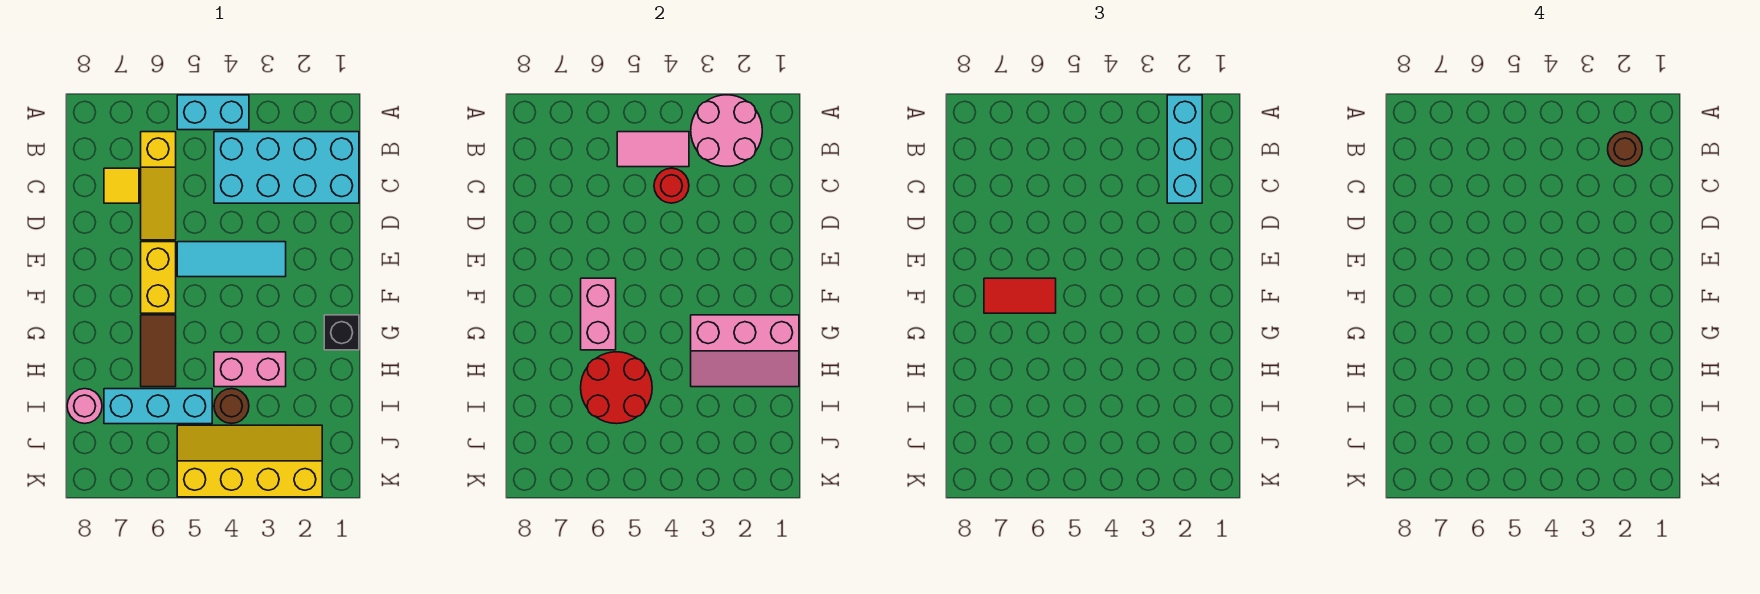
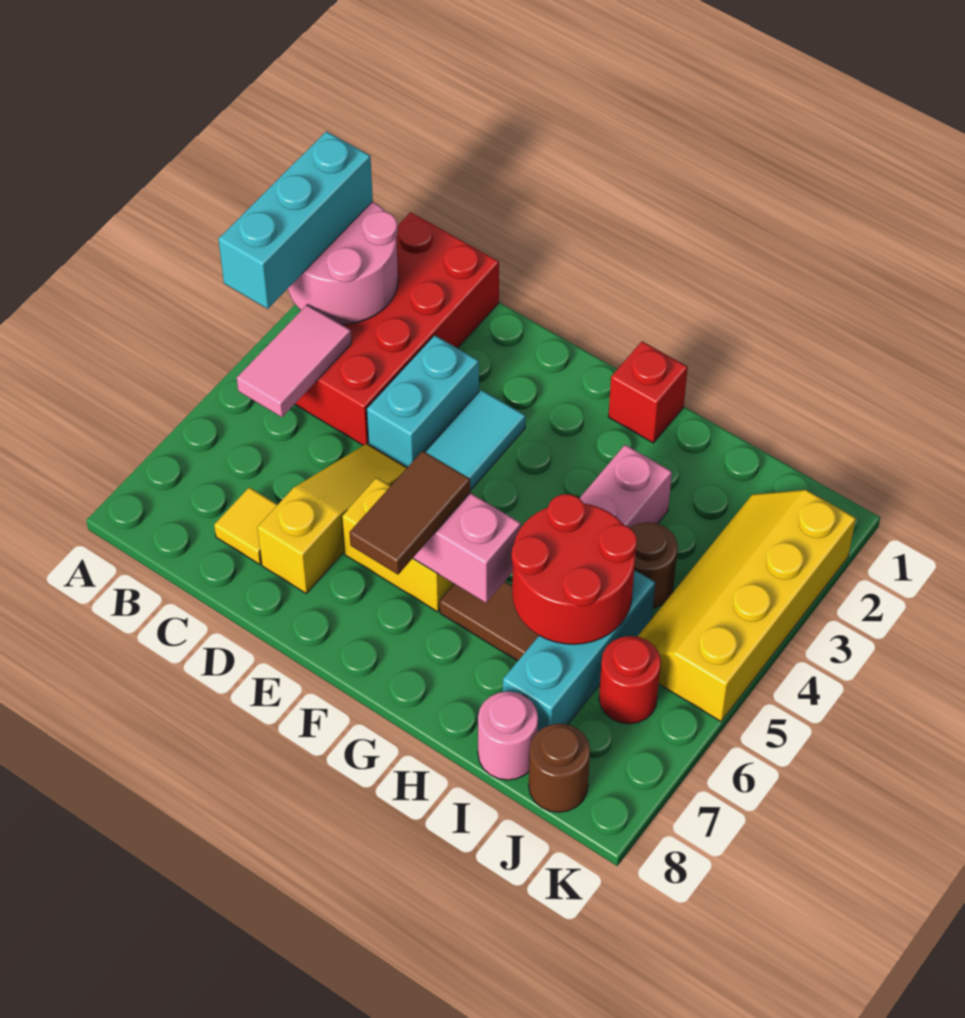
cyan 1x3 brick [1167,95,1202,203] -> cyan 1x3 brick turned to [218,131,373,309]
cyan 1x2 brick [177,95,249,130] -> cyan 1x2 brick moved to [367,335,479,467]
cyan 2x4 brick [214,132,359,203] -> red 2x4 brick [295,212,499,445]
brown 1x1 round brick [1608,132,1642,166] -> brown 1x1 round brick moved to [529,723,590,812]
yellow 1x3 slope [141,132,176,240] -> yellow 1x3 slope turned to [257,444,407,593]
red 1x1 round brick [654,168,689,203] -> red 1x1 round brick moved to [599,636,661,724]
red 1x2 tile [984,278,1056,313] -> brown 1x2 tile [349,451,470,574]
black 1x1 brick [324,315,359,350] -> red 1x1 brick [608,341,688,443]
pink 2x3 slope [691,315,799,387] -> none

